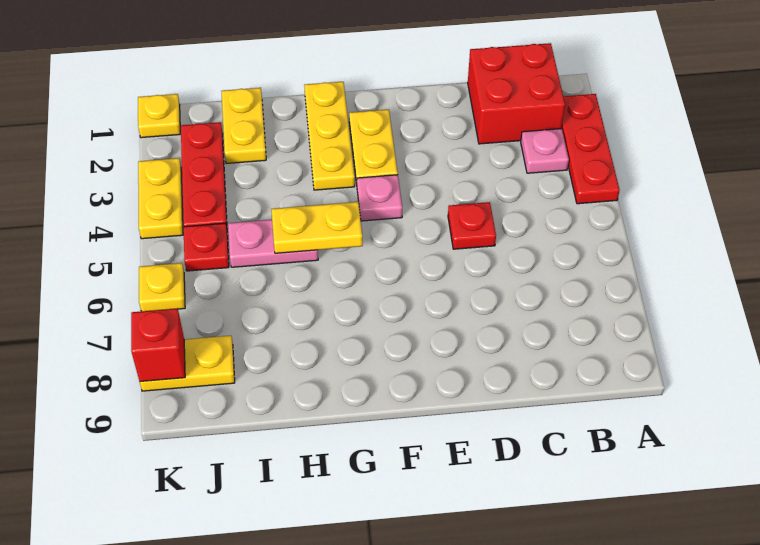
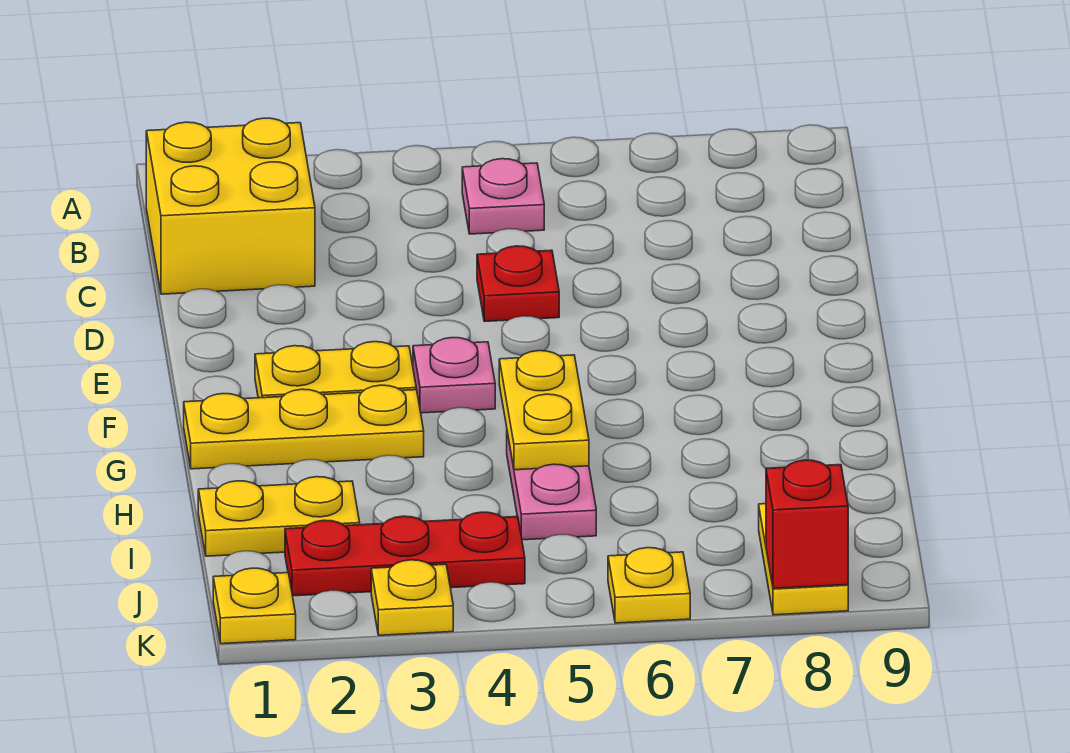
red 1x3 plate [561,94,620,204] -> none
red 2x2 brick [468,43,565,144] -> yellow 2x2 brick [146,118,315,294]
pink 1x1 plate [521,129,569,173] -> pink 1x1 plate moved to [462,159,544,234]
red 1x1 plate [183,223,229,271] -> none
yellow 1x2 plate [138,158,183,239] -> yellow 1x1 plate [371,560,453,635]

